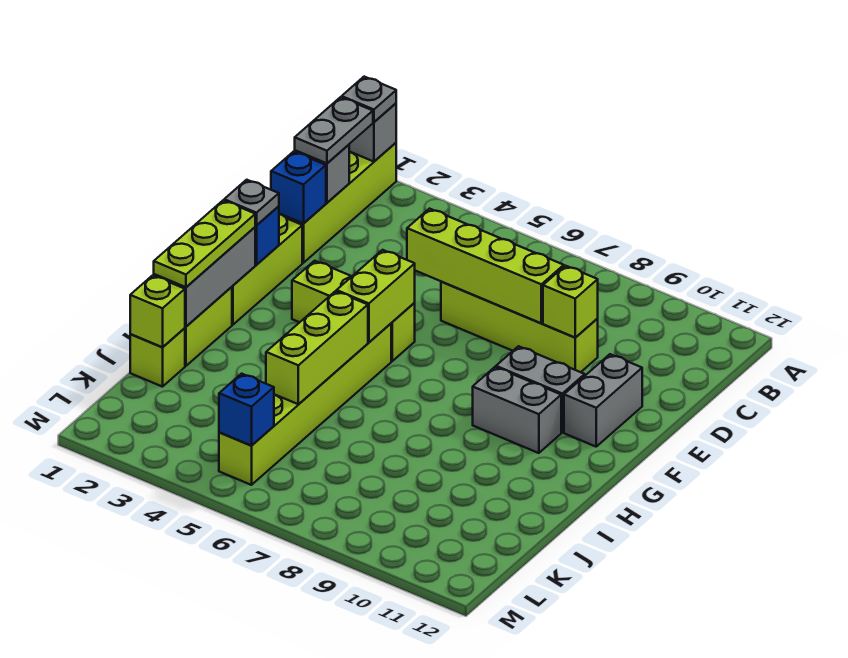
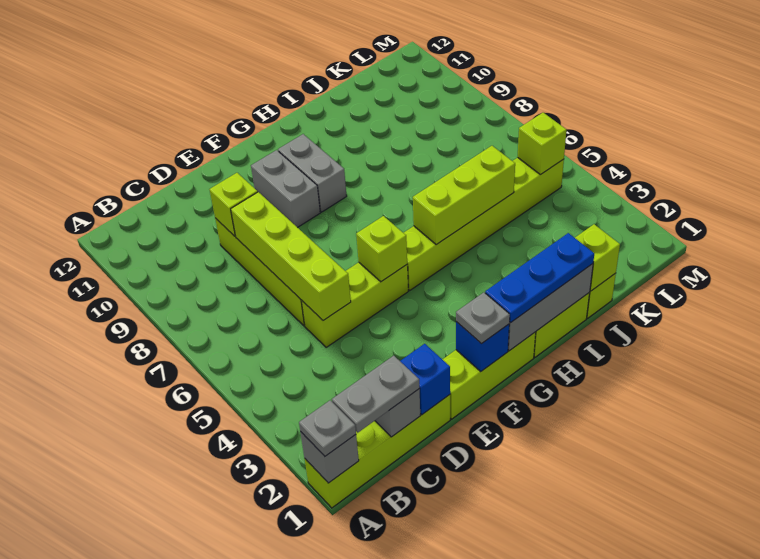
grey 1x2 brick [564,354,642,447] -> none
lime 1x3 brick [292,261,415,361] -> lime 1x3 brick turned to [301,262,408,347]
lime 1x2 brick [337,250,415,342] -> lime 1x1 brick [356,216,407,282]
lime 1x3 plate [154,200,255,287] -> blue 1x3 plate [485,233,594,322]
blue 1x1 brick [219,374,274,446] -> lime 1x1 brick [518,113,566,175]

